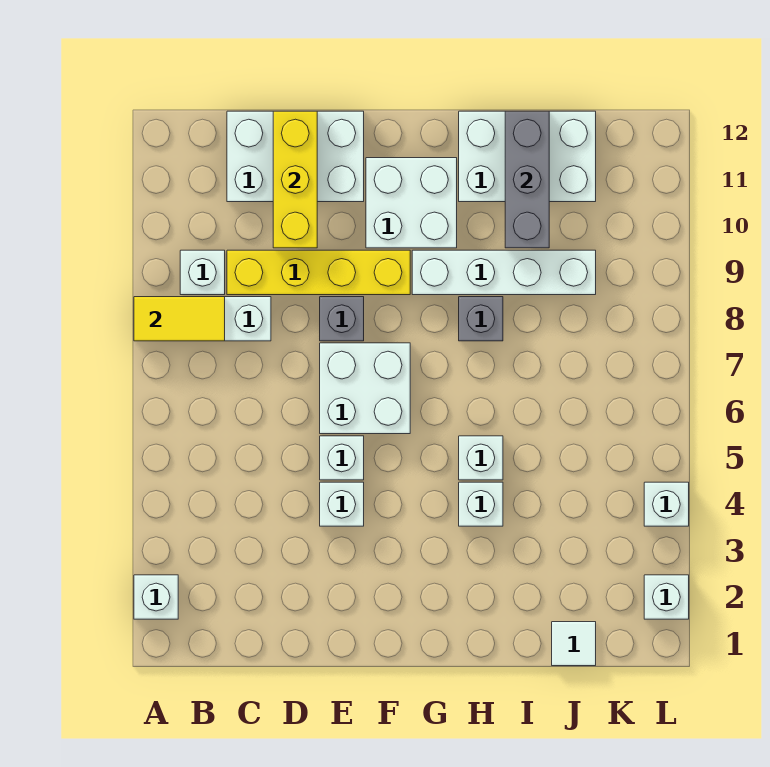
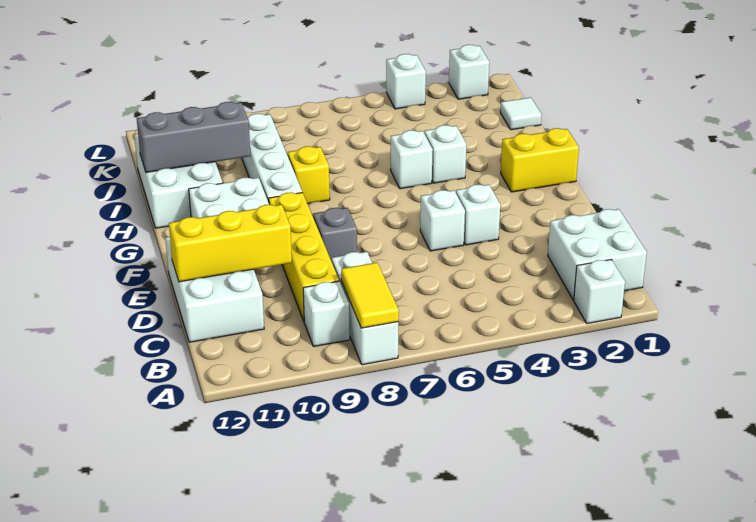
white 2x2 brick [320,343,410,434] -> white 2x2 brick moved to [548,209,647,300]
none -> yellow 1x2 brick [501,128,579,192]
grey 1x1 brick [459,297,503,341] -> yellow 1x1 brick [288,146,330,204]

